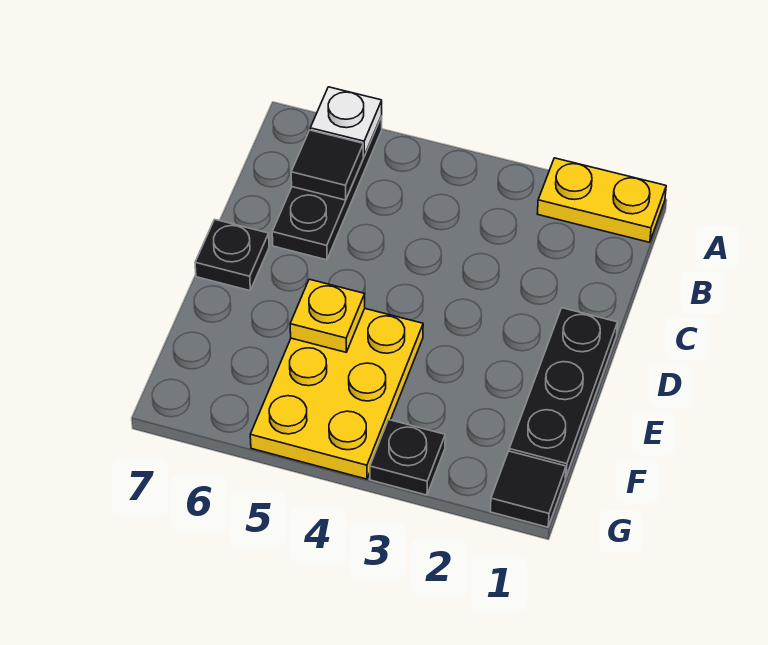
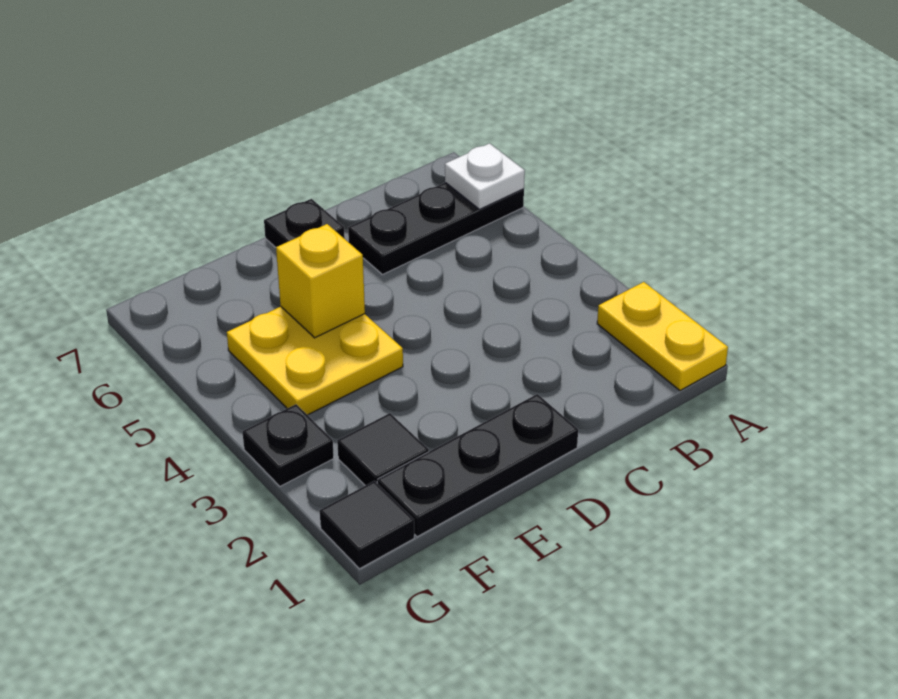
black 1x1 tile [291,130,363,200] -> black 1x1 tile moved to [337,413,429,486]
yellow 2x3 plate [250,309,423,479] -> yellow 2x2 plate [227,307,403,415]
yellow 1x1 plate [290,279,365,352] -> yellow 1x1 brick [276,224,365,338]

